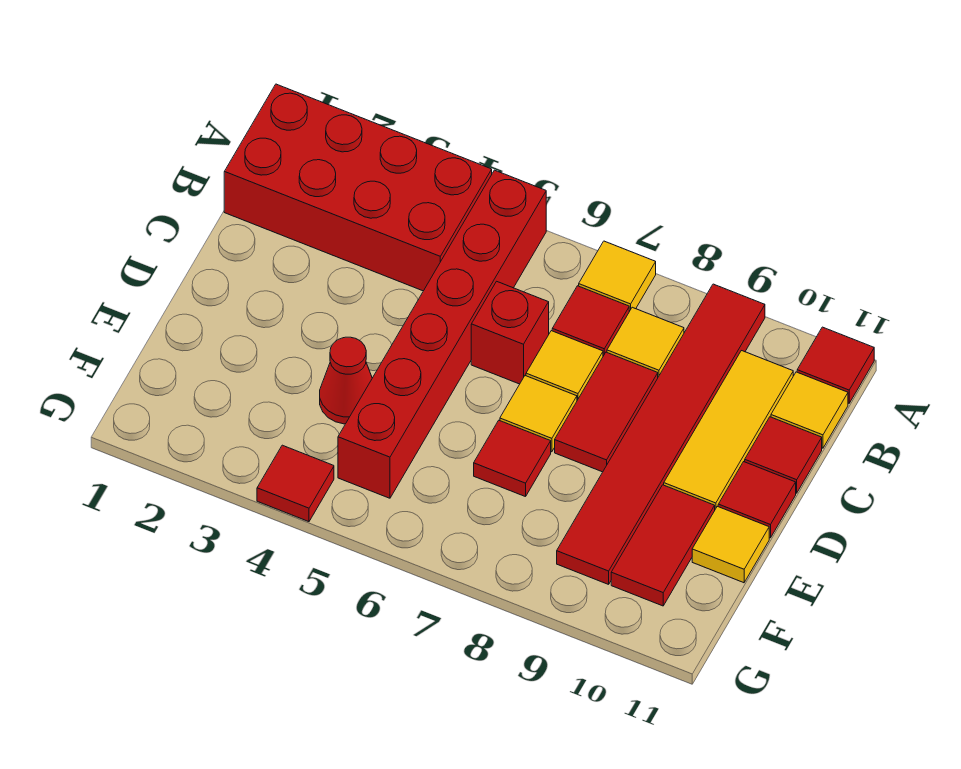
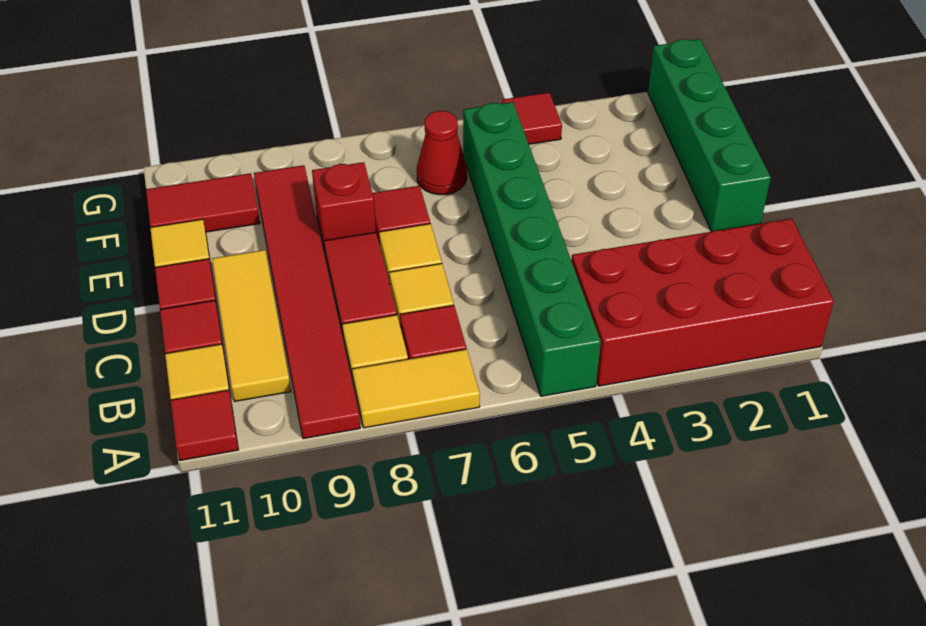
red 1x6 brick [338,170,546,498] -> green 1x6 brick [463,102,601,396]
yellow 1x1 tile [579,241,656,311] -> yellow 1x2 tile [352,349,480,428]
red 1x1 brick [471,281,549,384] -> red 1x1 brick moved to [312,162,376,251]
none -> green 1x4 brick [648,39,771,232]
red 1x1 cone [320,337,372,424] -> red 1x1 cone moved to [417,111,467,195]
red 1x2 tile [611,485,715,606] -> red 1x2 tile turned to [146,173,260,232]

